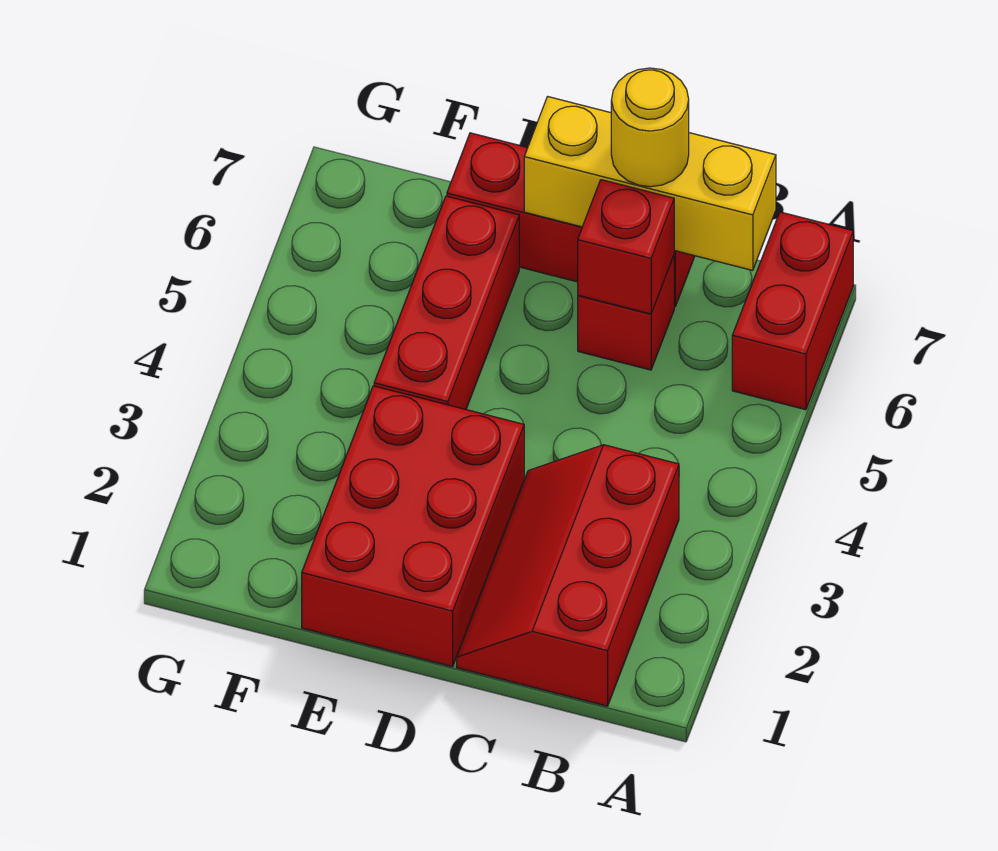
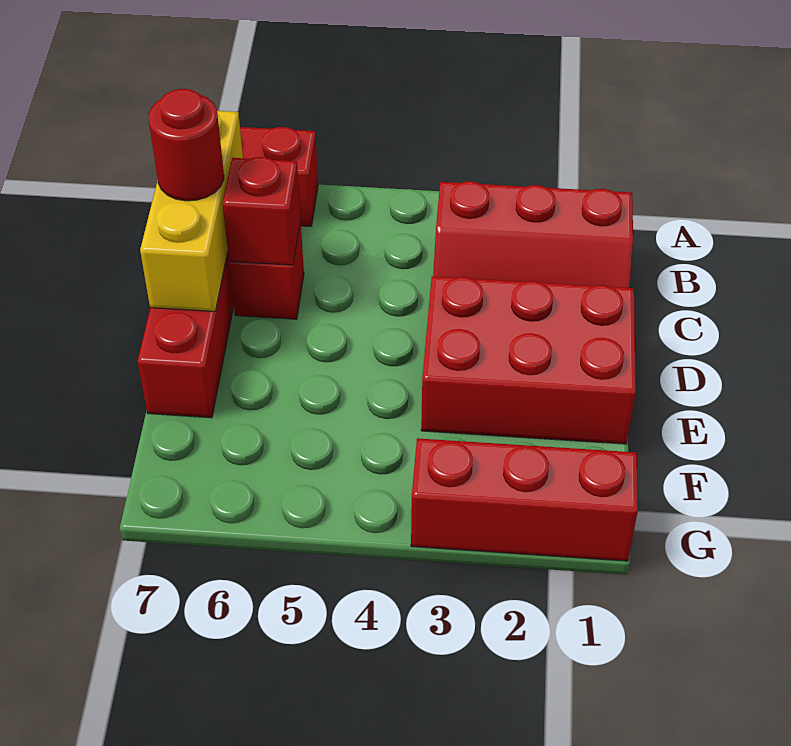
yellow 1x1 round brick [611,68,689,187] -> red 1x1 round brick [149,89,224,201]
red 1x3 brick [374,196,519,409] -> red 1x3 brick moved to [411,438,638,561]

